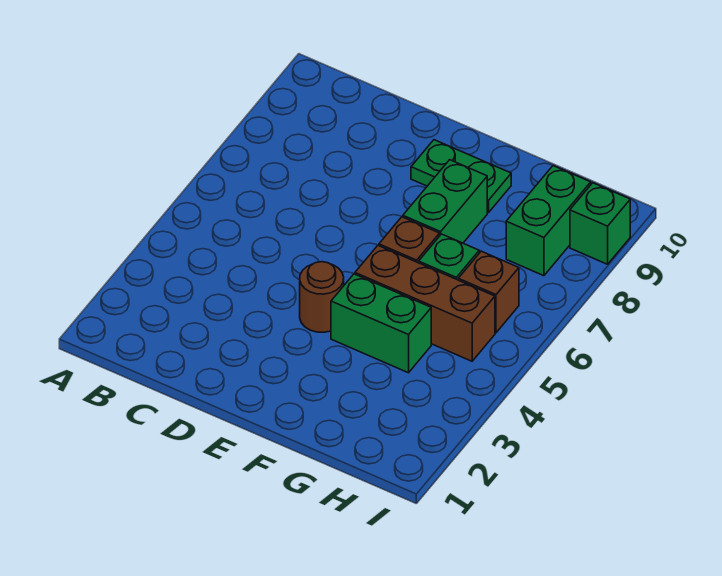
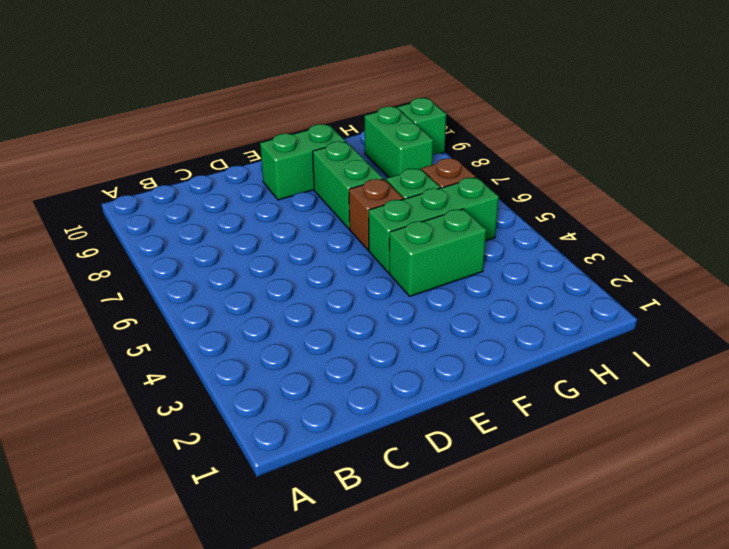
brown 1x1 round brick [300,262,344,332] -> none
green 1x2 plate [411,140,511,213] -> green 1x2 brick [260,124,346,200]
brown 1x3 brick [355,246,495,361] -> green 1x3 brick [369,177,499,273]

